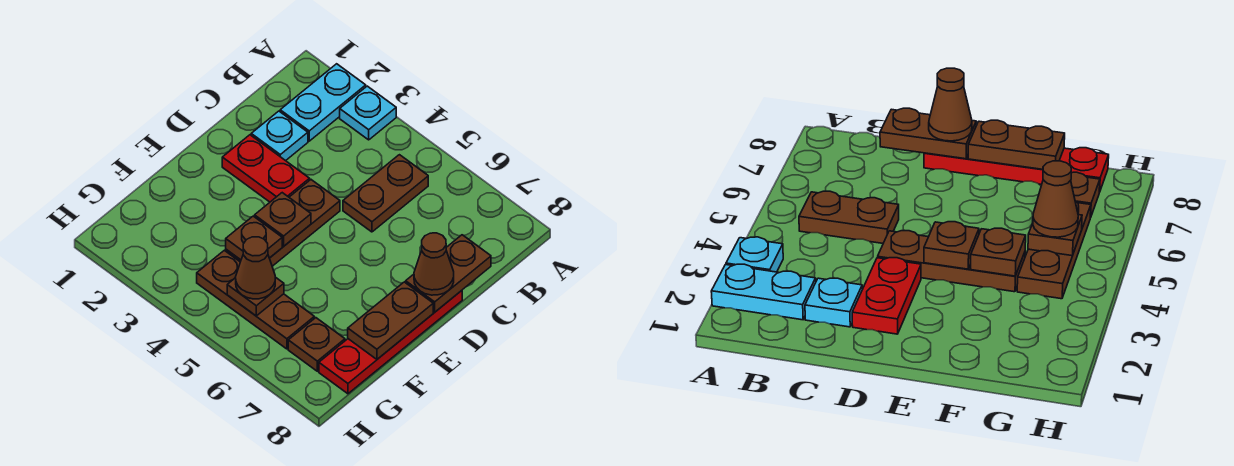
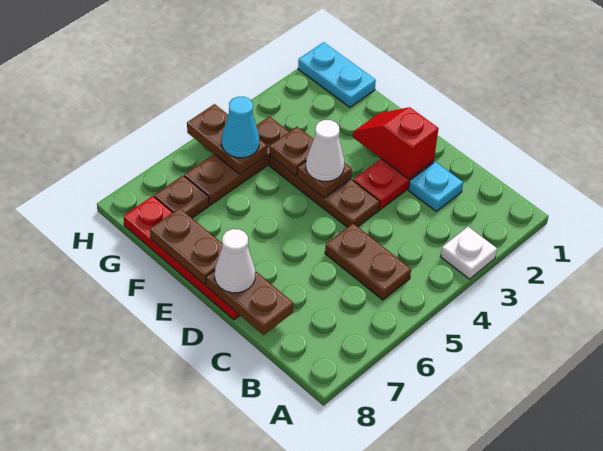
cyan 1x2 plate [280,64,366,141] -> cyan 1x2 plate moved to [298,42,376,107]
cyan 1x1 plate [340,86,396,140] -> white 1x1 plate [440,227,497,279]
none -> red 1x2 slope [353,107,439,179]
brown 1x1 cone [414,233,454,295] -> white 1x1 cone [215,229,255,293]
none -> white 1x1 cone [306,120,344,181]
brown 1x1 plate [227,277,284,316] -> brown 1x2 plate [187,104,267,174]
brown 1x1 cone [236,237,275,299] -> cyan 1x1 cone [222,97,259,158]

